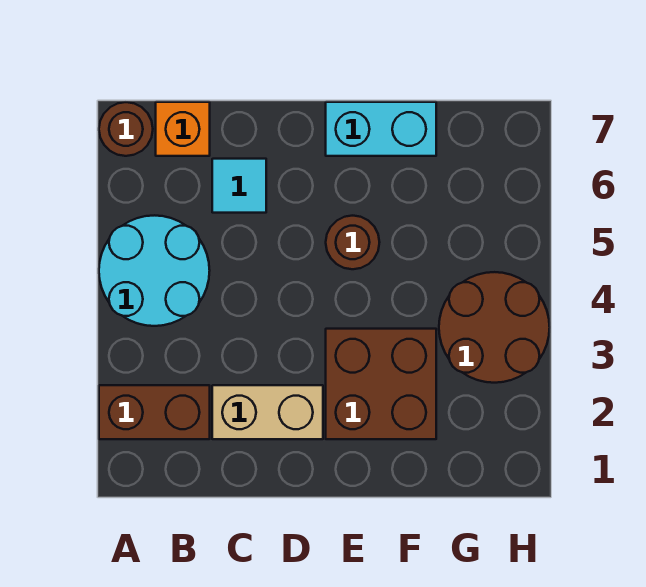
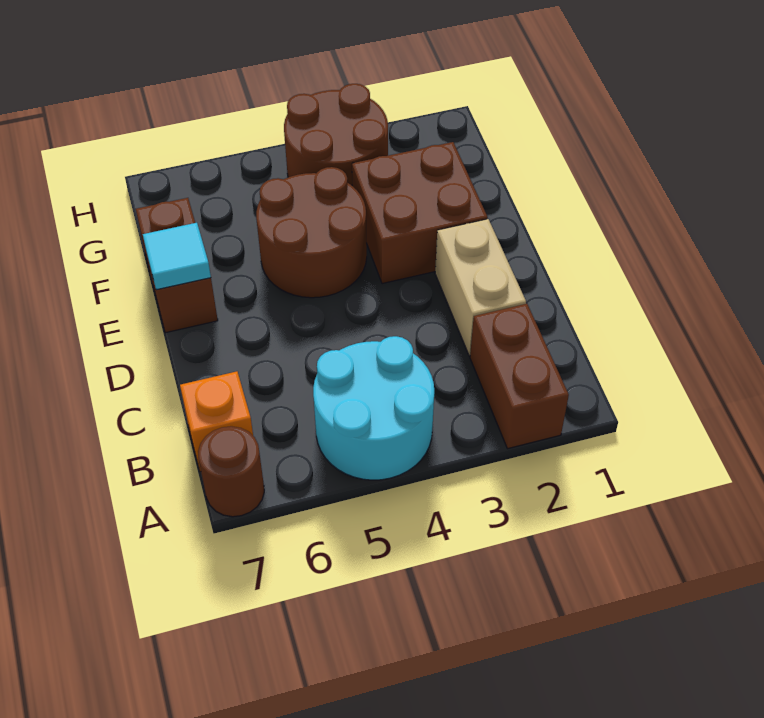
cyan 1x1 tile [212,159,266,213] -> cyan 1x1 tile moved to [143,223,211,290]
brown 1x1 round brick [326,216,380,269] -> brown 2x2 round brick [256,167,367,298]
cyan 1x2 brick [326,102,436,156] -> brown 1x2 brick [136,198,218,333]

